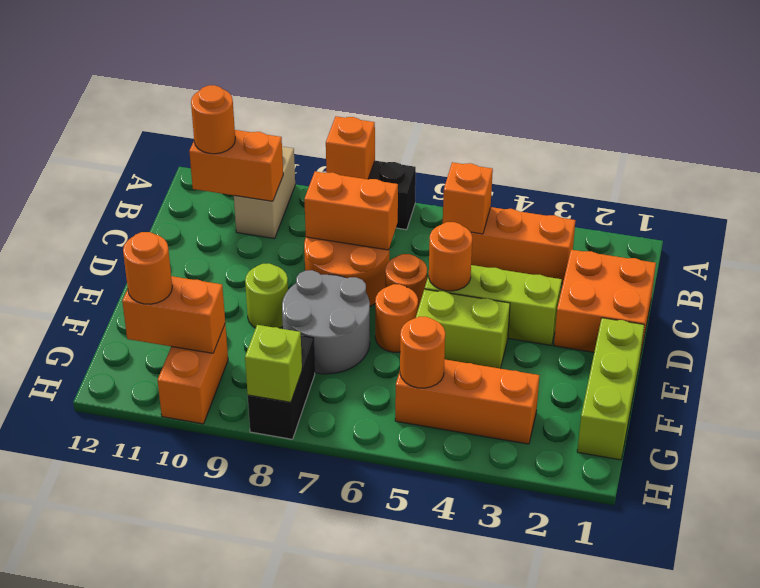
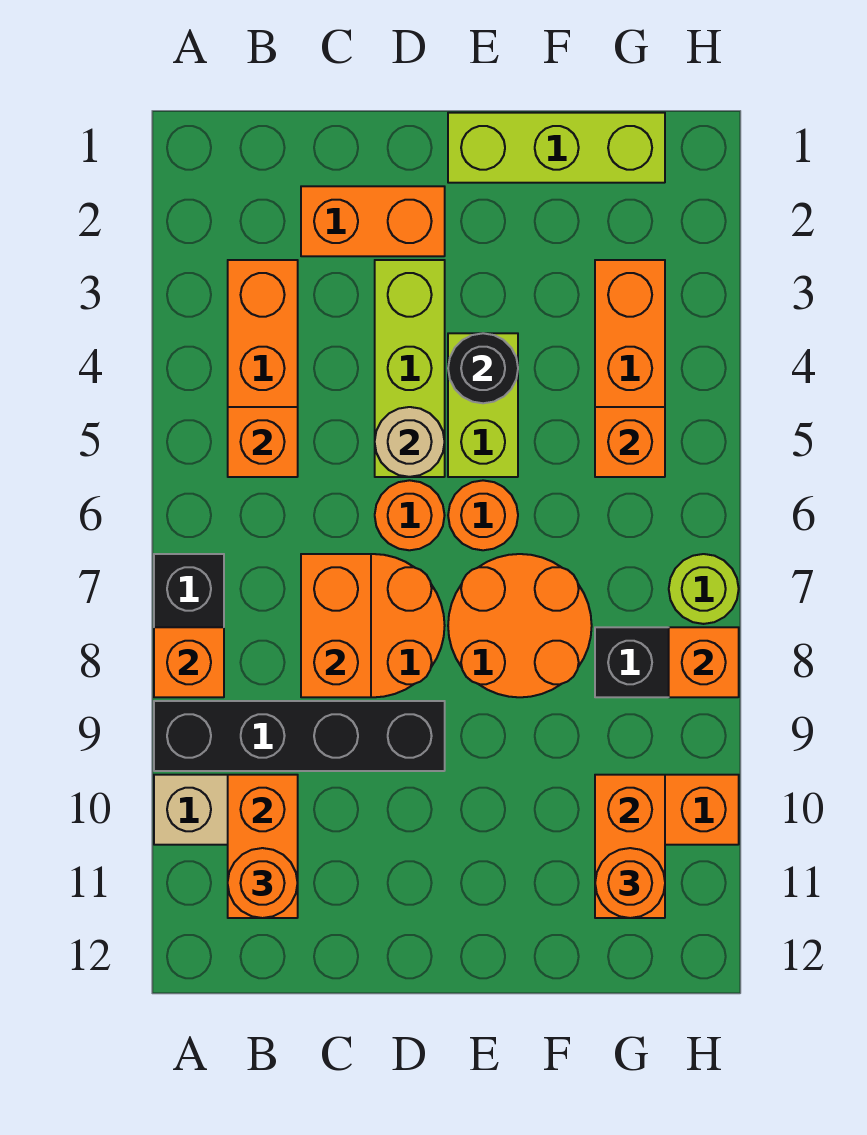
none -> black 1x4 brick [154,701,445,771]
orange 2x2 brick [554,250,656,352] -> orange 1x2 brick [301,186,445,256]
orange 1x1 round brick [429,222,472,291] -> tan 1x1 round brick [375,407,445,477]
none -> black 1x1 round brick [448,333,518,403]
grey 2x2 round brick [282,270,370,374] -> orange 2x2 round brick [448,554,592,697]
lime 1x1 round brick [245,263,288,328] -> lime 1x1 round brick moved to [669,554,739,624]
orange 1x1 round brick [400,317,445,388] -> orange 1x1 brick [595,407,665,477]
lime 1x1 brick [245,325,302,402] -> orange 1x1 brick [669,627,739,697]

